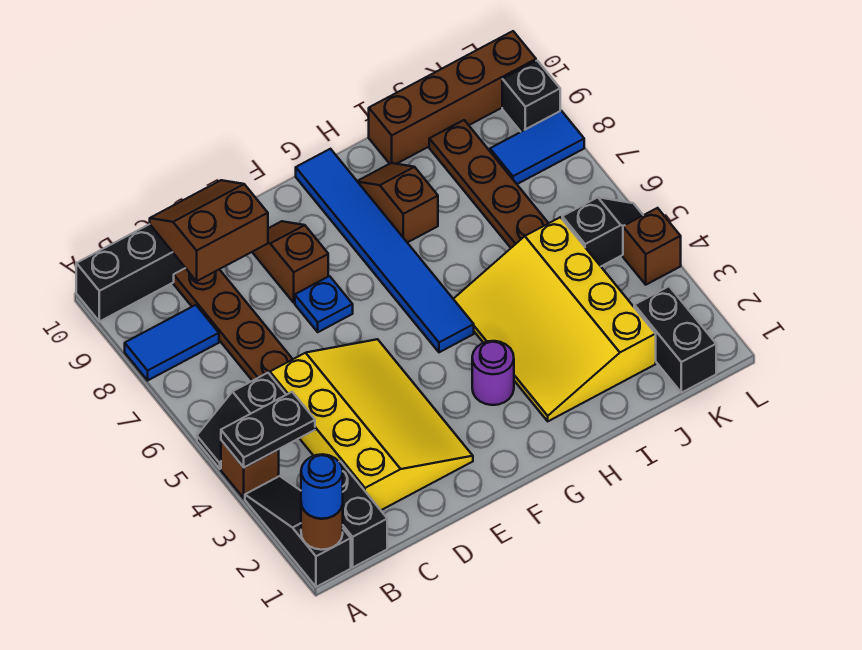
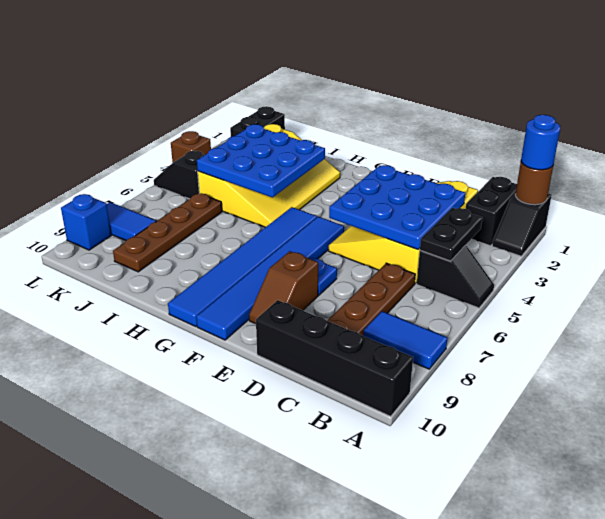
black 1x3 slope [245,476,351,587] -> black 1x2 slope [492,193,552,256]
brown 1x1 brick [221,440,279,498] -> none
black 1x2 plate [221,392,315,467] -> black 1x2 plate turned to [420,208,482,261]
none -> blue 3x3 plate [329,165,465,250]
brown 2x2 slope [150,180,268,281] -> none
none -> blue 1x6 tile [196,217,344,340]
purple 1x1 round brick [472,341,514,405] -> none
none -> blue 3x3 plate [197,124,325,198]
brown 1x2 slope [357,163,438,243] -> none
brown 1x4 brick [369,31,536,164] -> none
black 1x1 brick [502,61,560,132] -> blue 1x1 brick [61,194,111,250]

